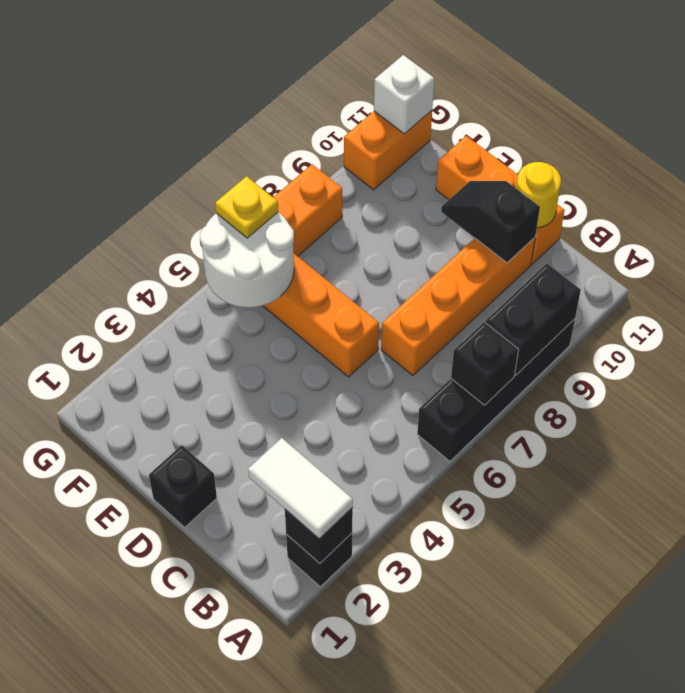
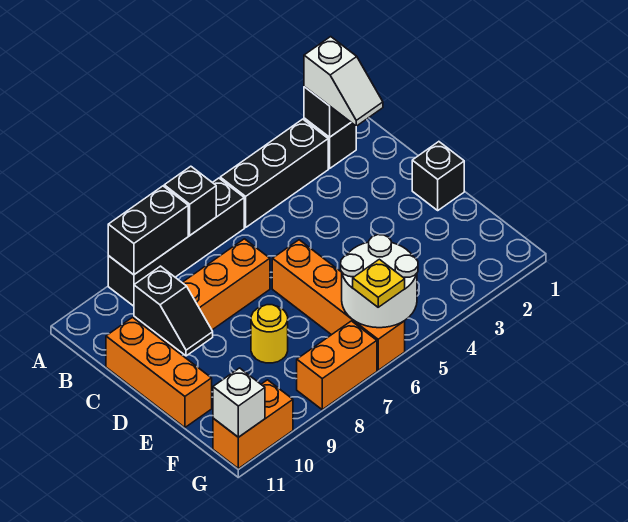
white 1x2 tile [248,438,353,539] -> white 1x2 slope [304,37,383,126]
none -> black 1x3 brick [220,119,328,227]
yellow 1x1 round brick [516,162,561,228] -> yellow 1x1 round brick moved to [251,305,288,363]

